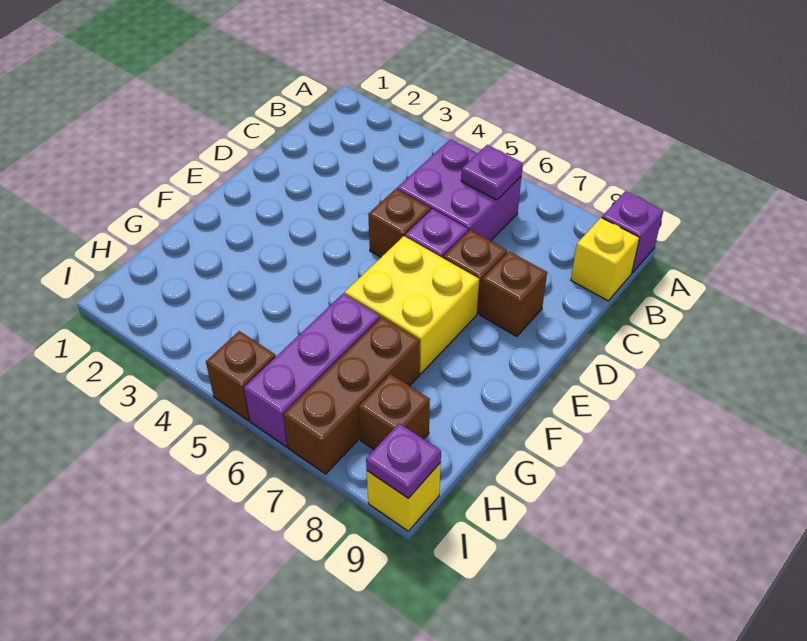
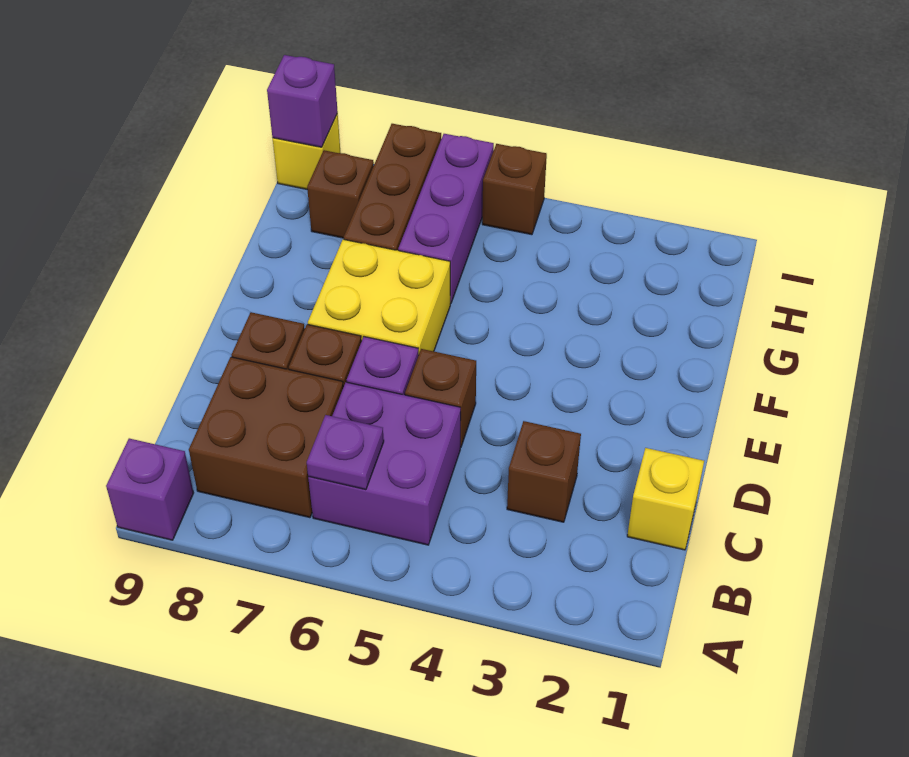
none -> brown 2x2 brick [189,357,343,518]
yellow 1x1 brick [571,218,640,301] -> yellow 1x1 brick moved to [627,448,704,550]
none -> brown 1x1 brick [507,421,581,522]
purple 1x1 plate [366,423,441,498] -> purple 1x1 brick [267,55,338,147]

